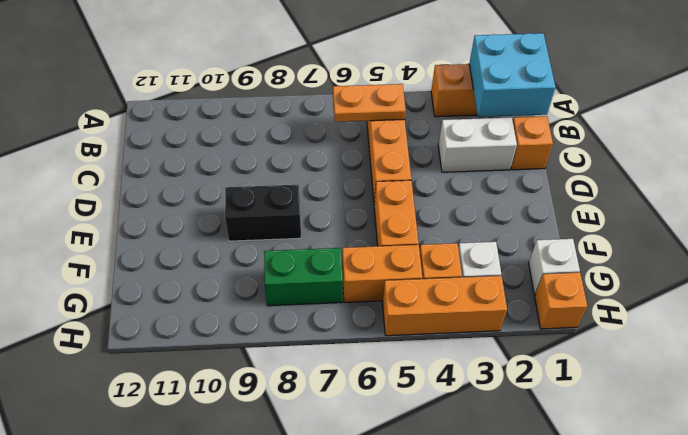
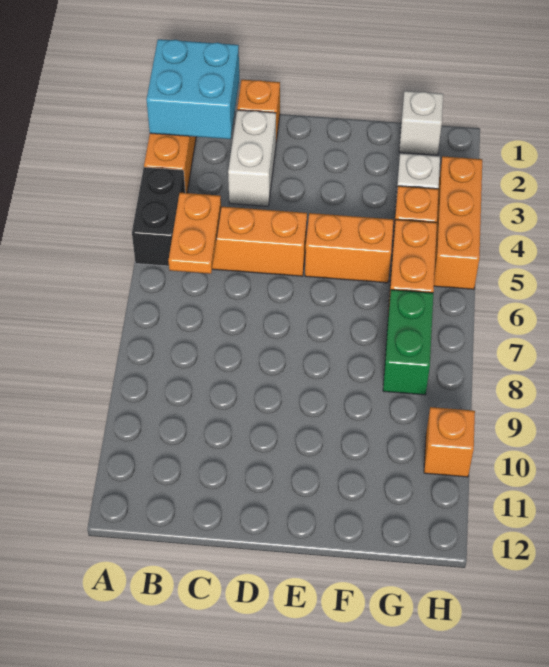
black 1x2 brick [225,185,301,241] -> black 1x2 brick moved to [132,167,185,266]
orange 1x1 brick [535,273,587,329] -> orange 1x1 brick moved to [424,407,475,477]

